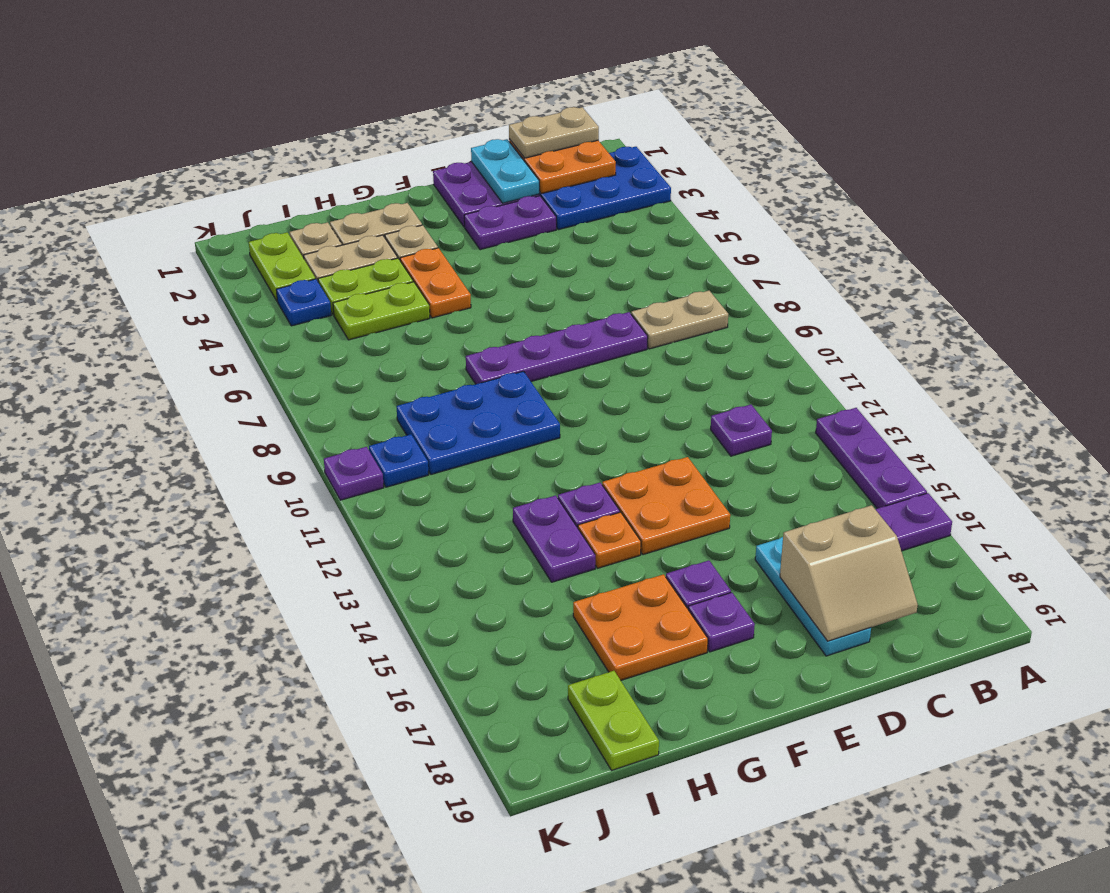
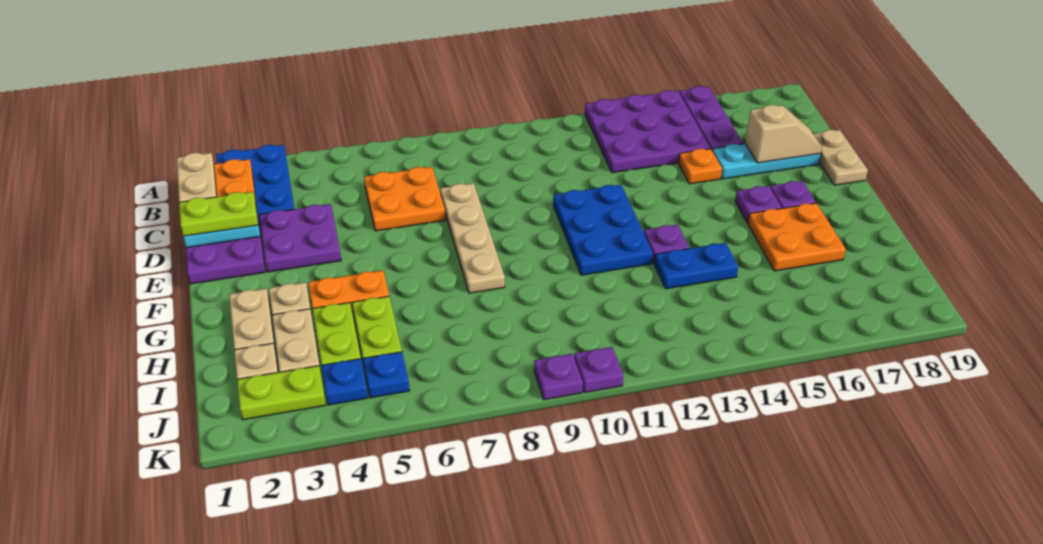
purple 1x3 plate [816,408,927,508] -> purple 3x3 plate [585,90,710,173]
tan 1x2 plate [631,291,728,349] -> tan 1x2 plate moved to [814,130,868,185]
purple 1x1 plate [711,405,772,456] -> purple 1x1 plate moved to [534,354,583,400]
tan 2x2 slope [780,505,918,641] -> tan 1x2 slope [745,105,822,163]
purple 1x2 plate [464,196,556,250] -> purple 2x2 plate [260,204,341,272]
purple 1x4 plate [466,312,648,384] -> tan 1x4 plate [440,183,505,293]
orange 2x2 plate [602,457,730,555] -> orange 2x2 plate moved to [364,167,445,231]
blue 2x3 plate [397,371,560,474] -> blue 2x3 plate moved to [553,185,653,275]
orange 1x1 plate [578,512,641,568] -> orange 1x1 plate moved to [679,149,722,184]
purple 1x2 plate [513,495,595,582] -> blue 1x2 plate [654,243,738,289]
lime 1x2 plate [568,671,659,770] -> lime 1x2 plate moved to [179,192,258,236]
blue 1x1 plate [369,434,429,487] -> blue 1x1 plate moved to [363,352,410,398]

